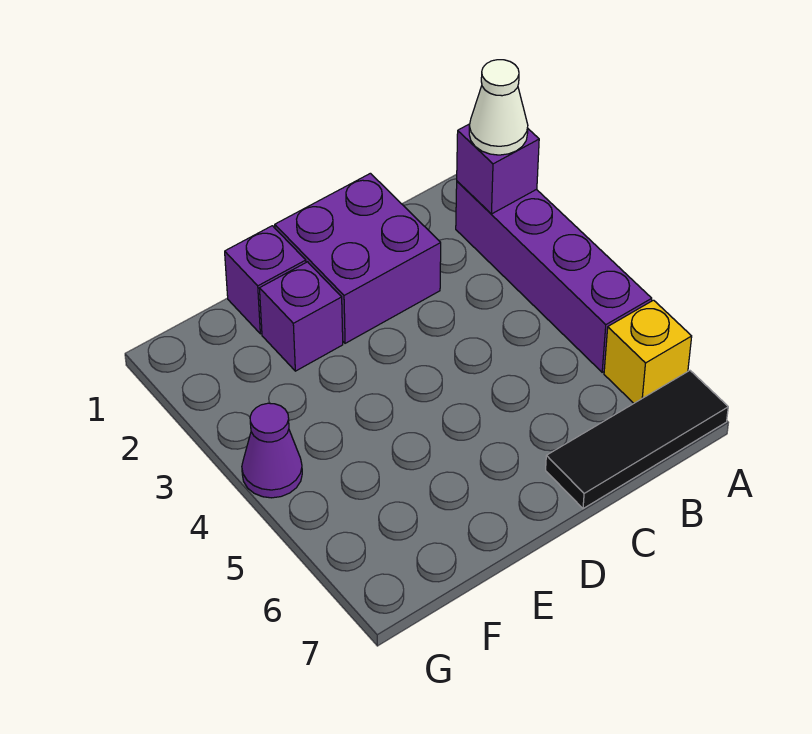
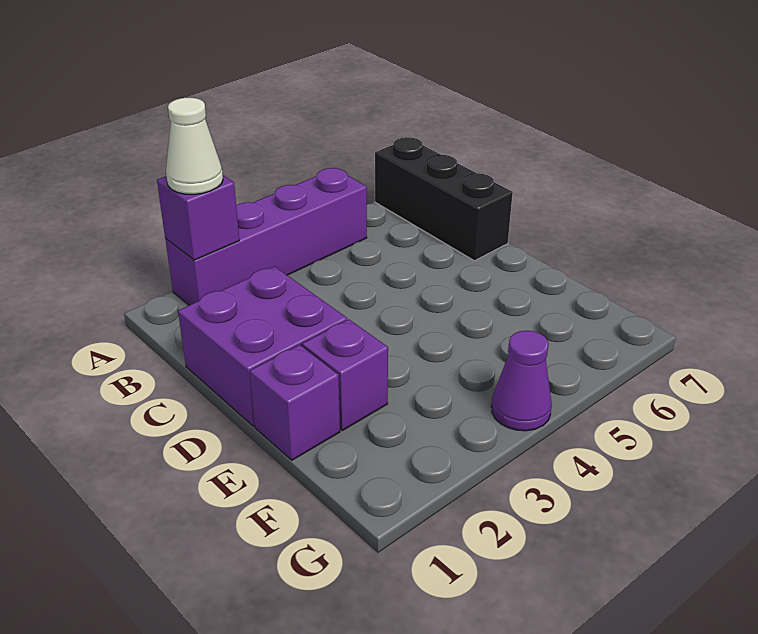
yellow 1x1 brick [604,300,692,403] -> none
black 1x3 tile [546,371,728,509] -> black 1x3 brick [375,137,513,261]

